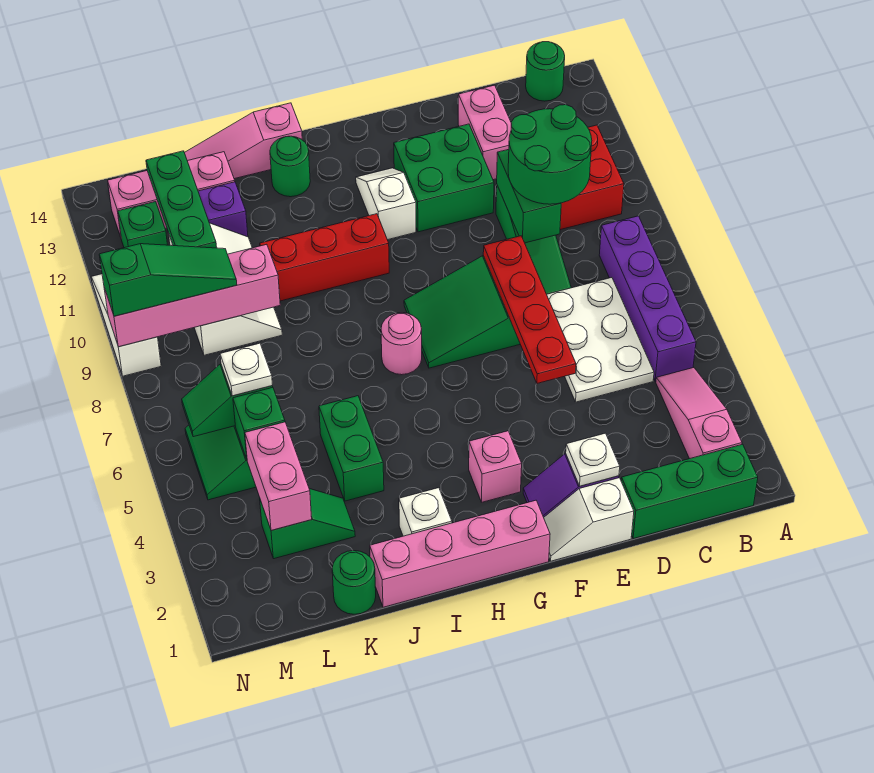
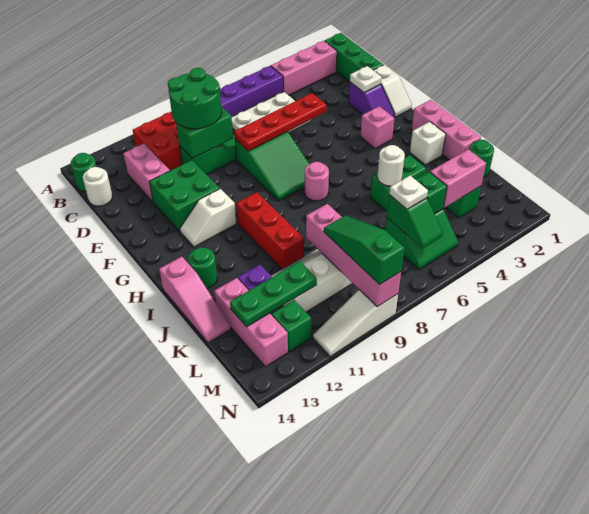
pink 1x3 slope [656,368,742,459] -> pink 1x3 brick [271,41,337,95]
none -> white 1x1 round brick [83,167,112,206]
pink 1x2 brick [458,85,511,180] -> pink 1x2 brick turned to [123,143,170,202]
pink 1x4 brick [370,500,550,607] -> pink 1x3 brick [411,100,481,160]
none -> white 1x1 round brick [377,145,405,186]

